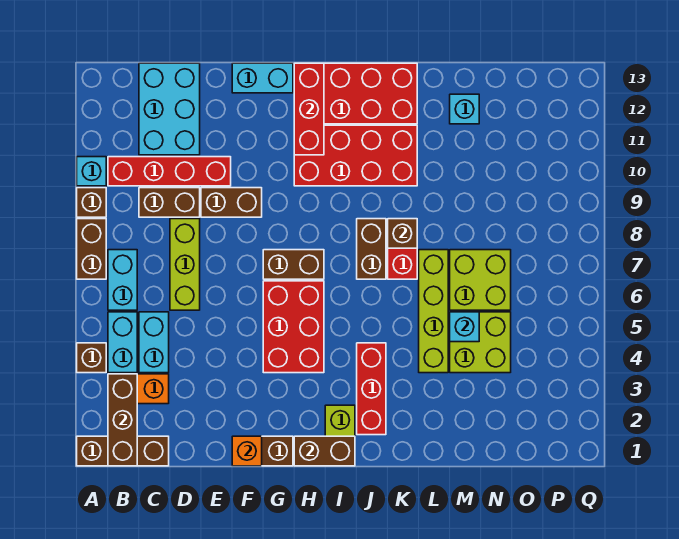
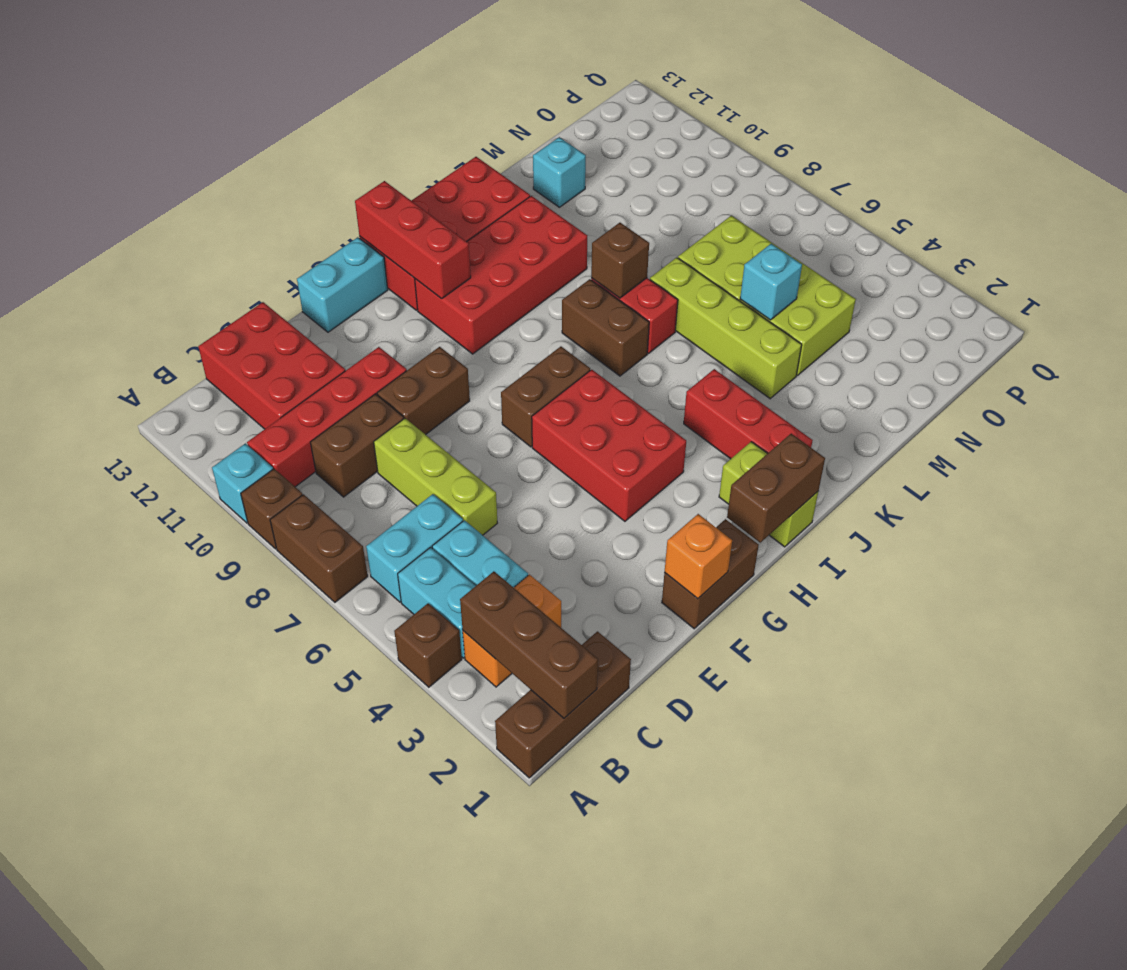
cyan 1x2 brick [108,250,137,310] -> cyan 1x2 brick turned to [366,494,463,602]
cyan 2x3 brick [139,63,200,155] -> red 2x3 brick [198,302,345,429]

